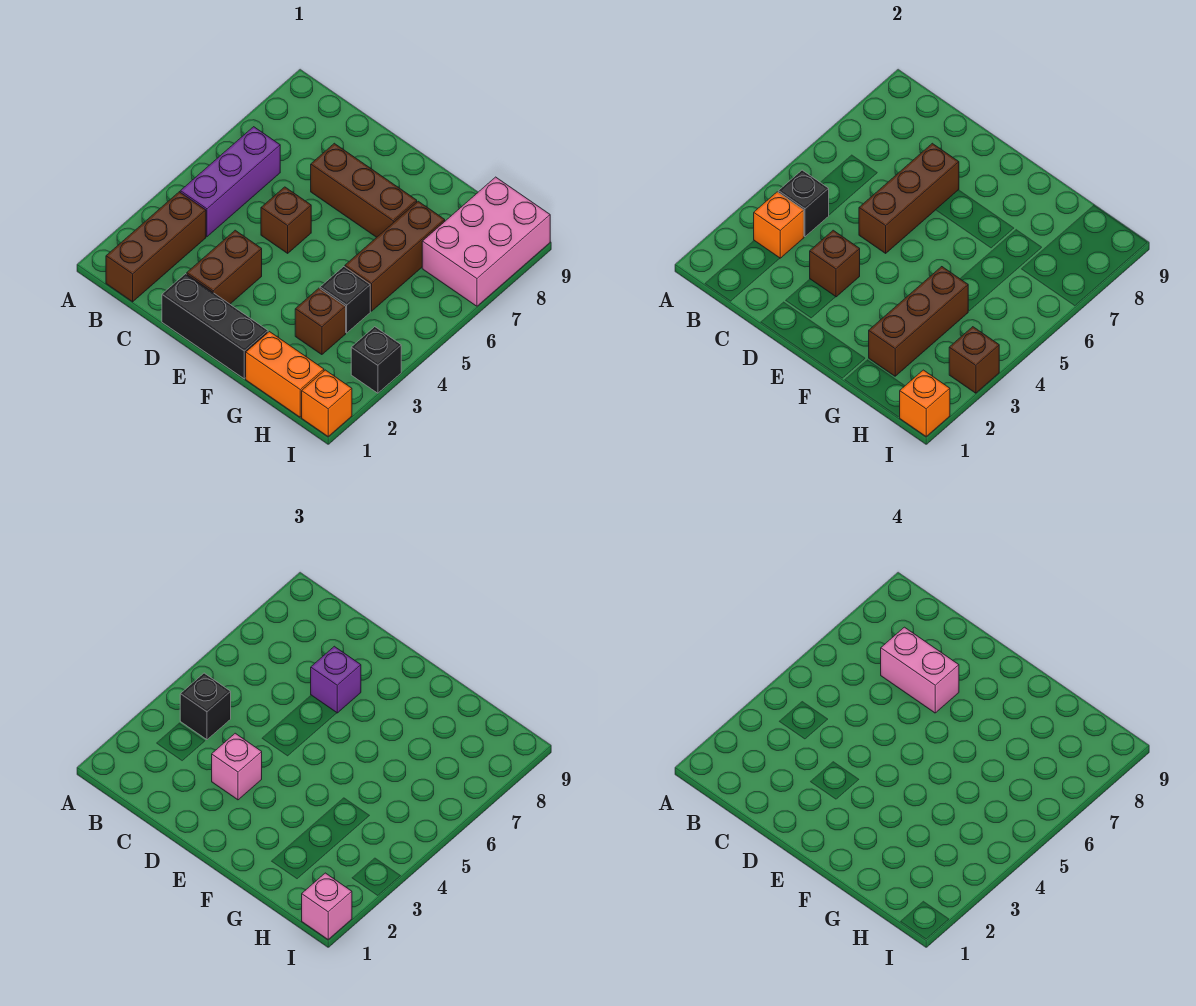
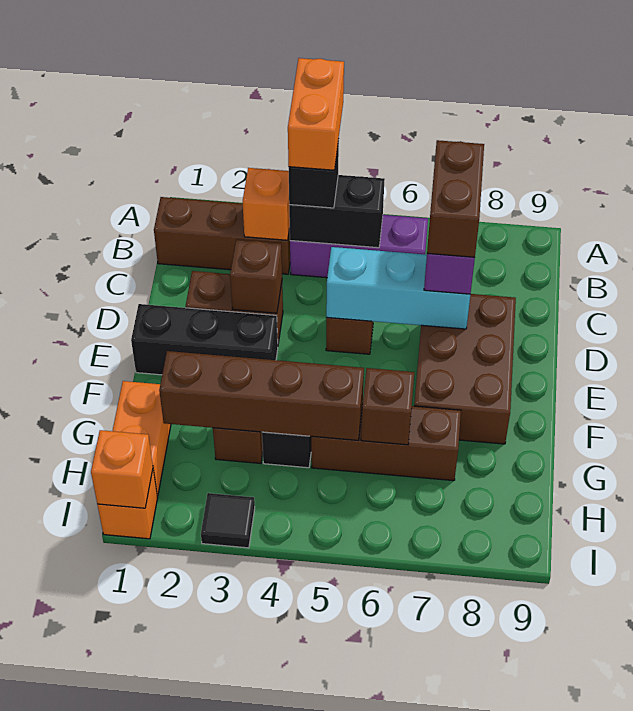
none -> orange 1x2 brick [288,58,344,170]
black 1x1 brick [778,170,829,237] -> black 1x2 brick [289,175,385,248]
pink 1x2 brick [881,627,959,713] -> brown 1x2 brick [427,140,484,258]
black 1x3 brick [162,274,268,379] -> black 1x3 brick turned to [131,304,278,375]
pink 1x1 brick [212,733,262,800] -> none
brown 1x3 brick [859,143,959,253] -> cyan 1x3 brick [326,247,470,329]
brown 1x3 brick [311,143,417,237] -> brown 2x3 brick [414,294,516,444]
brown 1x3 brick [869,267,968,376] -> brown 1x4 brick [159,351,364,440]
pink 2x3 brick [422,177,550,306] -> none
pink 1x1 brick [302,873,352,939] -> none
black 1x1 brick [351,327,401,393] -> black 1x1 tile [201,493,255,548]
brown 1x1 brick [949,327,999,393] -> brown 1x1 brick moved to [361,368,414,445]

